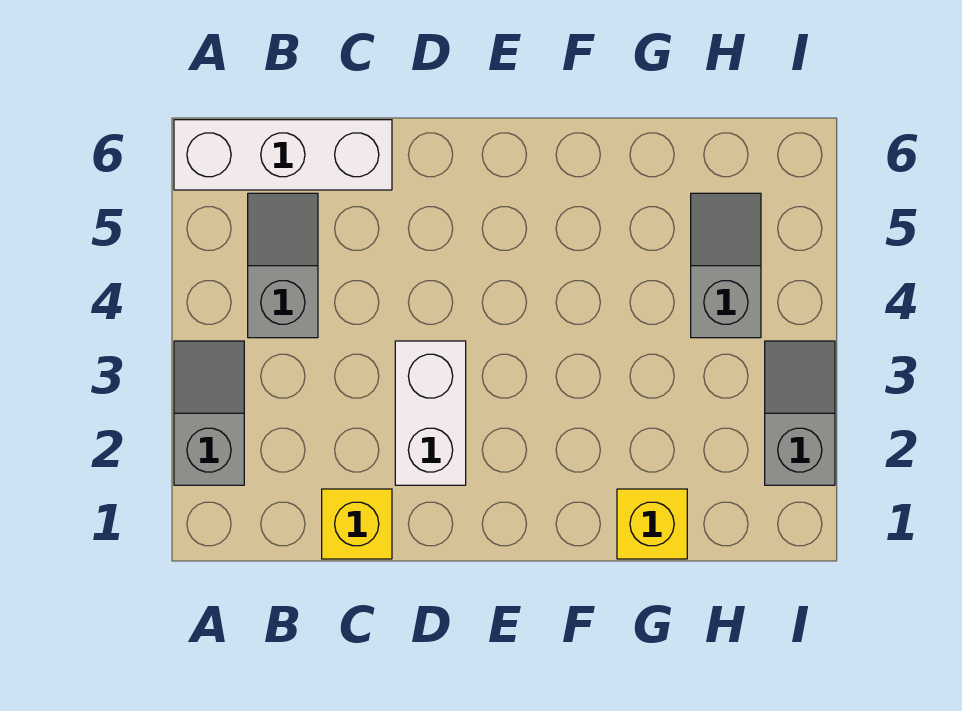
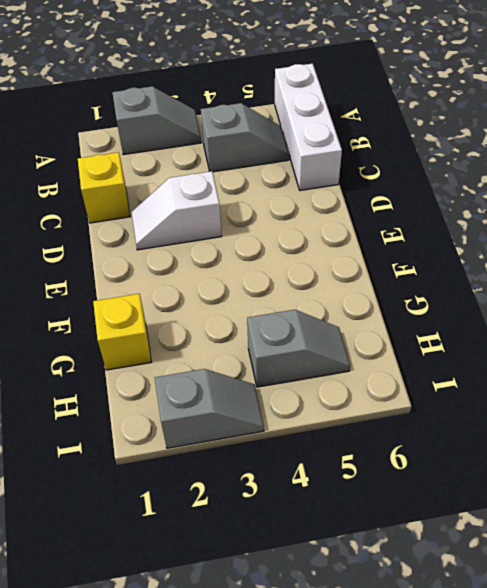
white 1x2 brick [395,341,466,485] -> white 1x2 slope [131,171,222,250]

